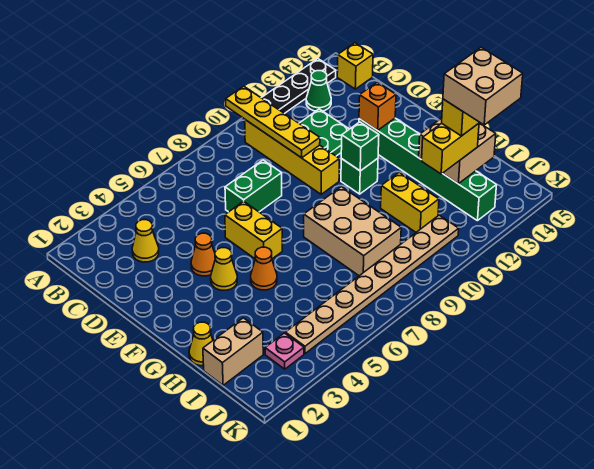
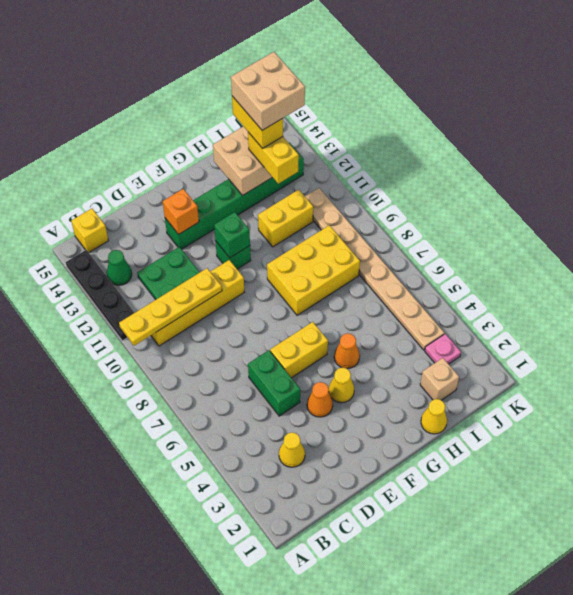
green 1x2 brick [225,160,282,212] -> green 1x2 brick moved to [248,350,300,416]
tan 2x3 brick [304,187,401,276] -> yellow 2x3 brick [267,225,360,315]
tan 1x2 brick [203,318,263,385] -> tan 1x1 brick [420,358,459,400]

